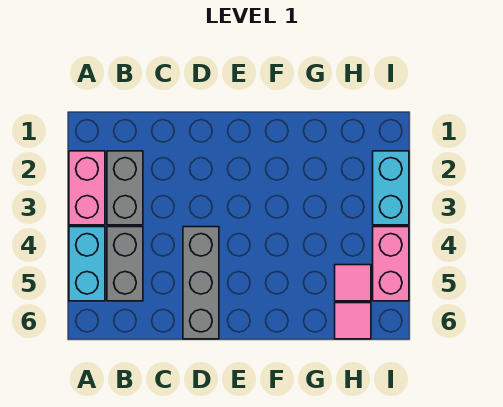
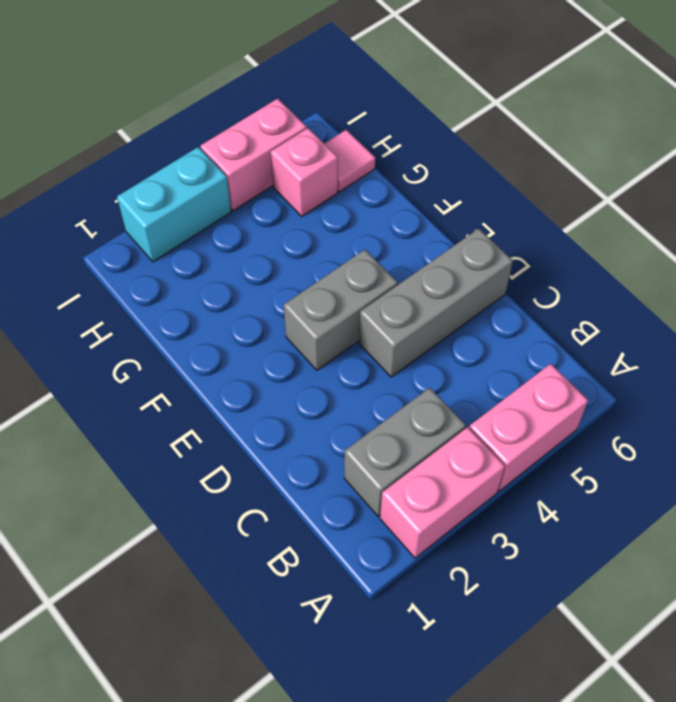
cyan 1x2 brick [69,227,105,301] -> pink 1x2 brick [469,364,588,491]
grey 1x2 brick [107,227,143,301] -> grey 1x2 brick moved to [284,250,398,370]
pink 1x1 tile [335,265,371,301] -> pink 1x1 brick [271,128,338,216]

